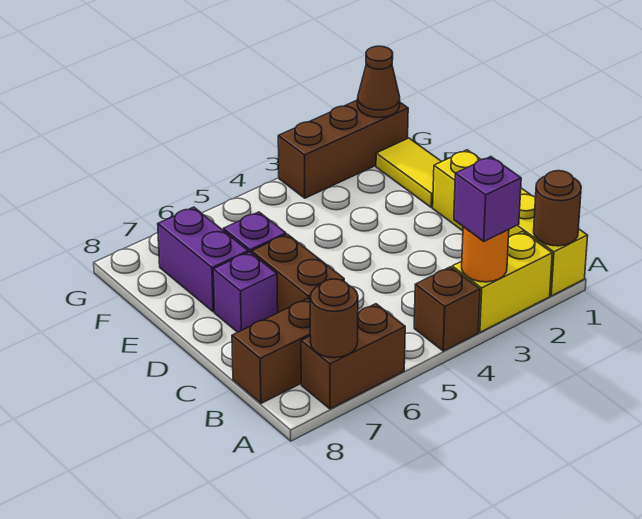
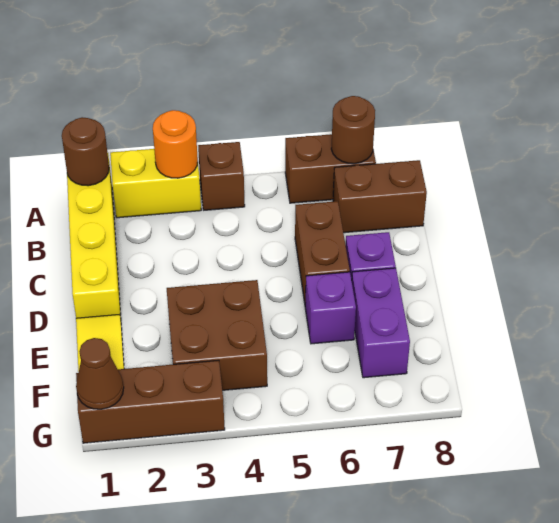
purple 1x1 brick [454,157,521,241] -> none
none -> brown 2x2 brick [167,280,267,390]

